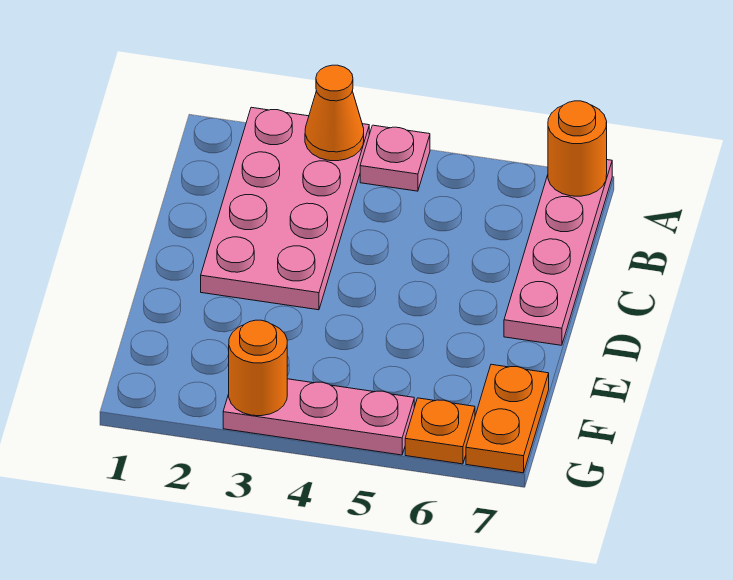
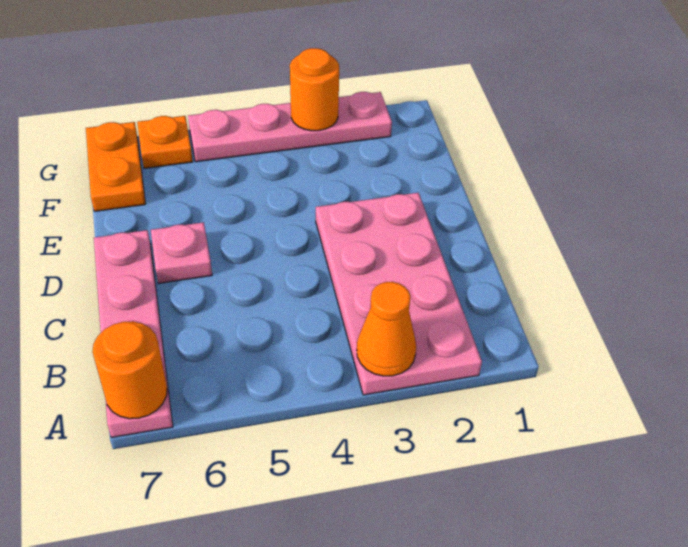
pink 1x1 plate [360,125,430,191] -> pink 1x1 plate moved to [151,222,212,283]
pink 1x3 plate [223,379,414,455] -> pink 1x4 plate [188,92,392,162]

